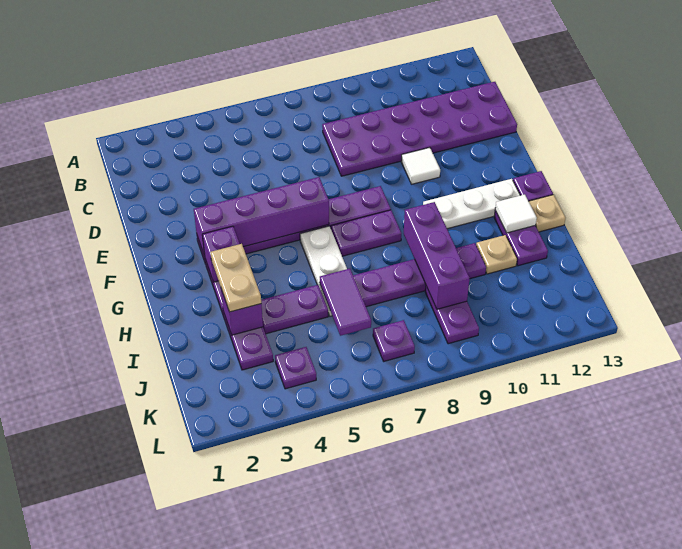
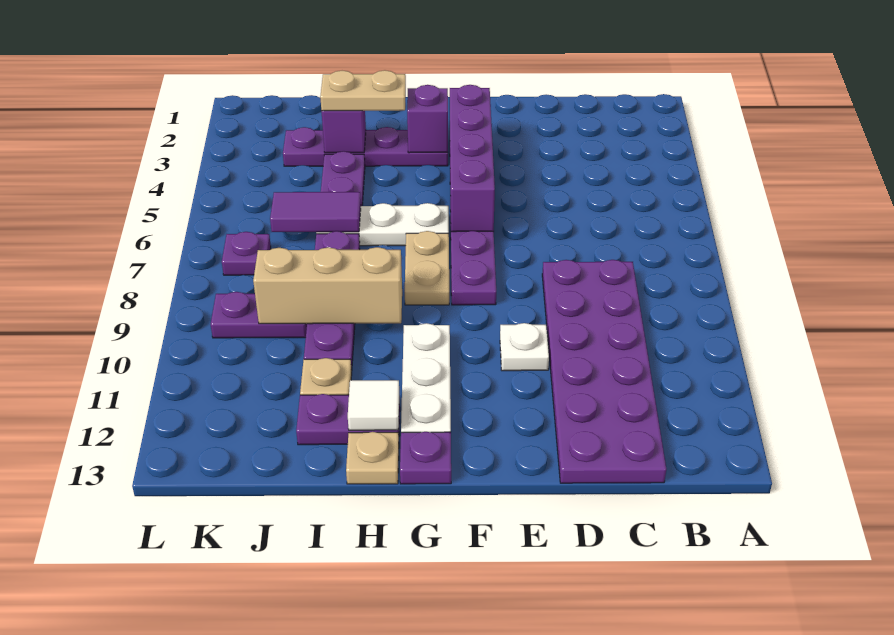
white 1x1 tile [401,148,440,184] -> white 1x1 plate [500,323,549,371]
purple 1x2 plate [331,210,401,256] -> tan 1x2 plate [405,231,449,305]
purple 1x3 brick [404,202,470,309] -> tan 1x3 brick [253,247,402,324]
purple 1x1 plate [275,347,316,389] -> none

